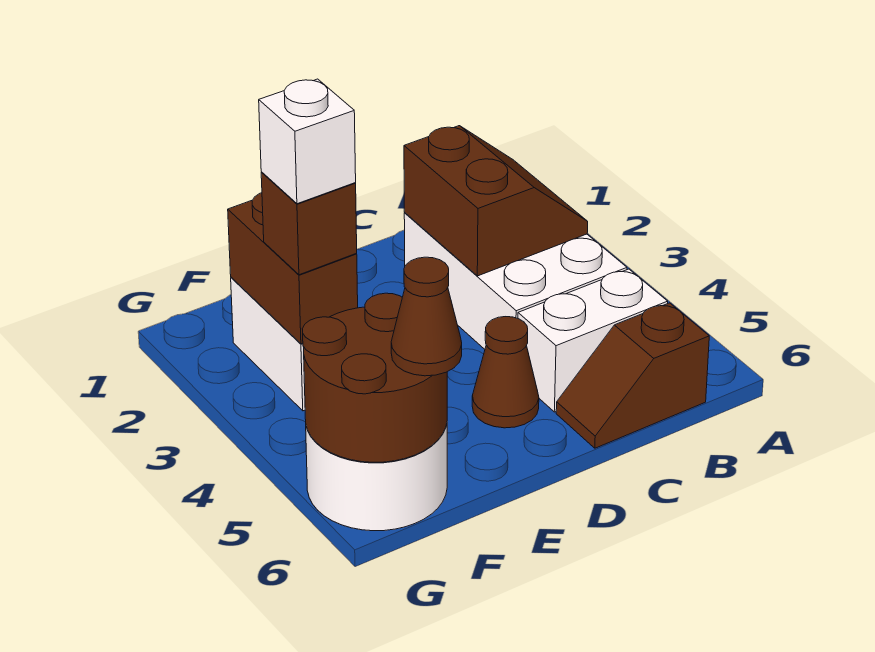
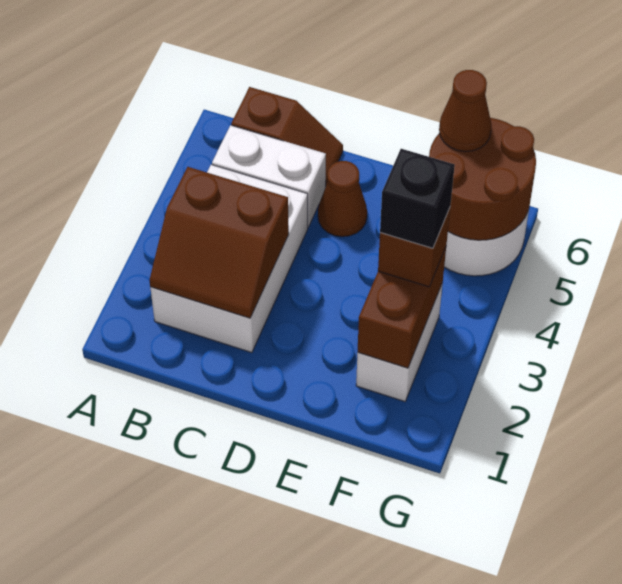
brown 2x2 slope [404,126,588,276] -> brown 2x2 slope turned to [149,167,289,318]
white 1x1 brick [259,79,356,204] -> black 1x1 brick [380,149,455,248]

